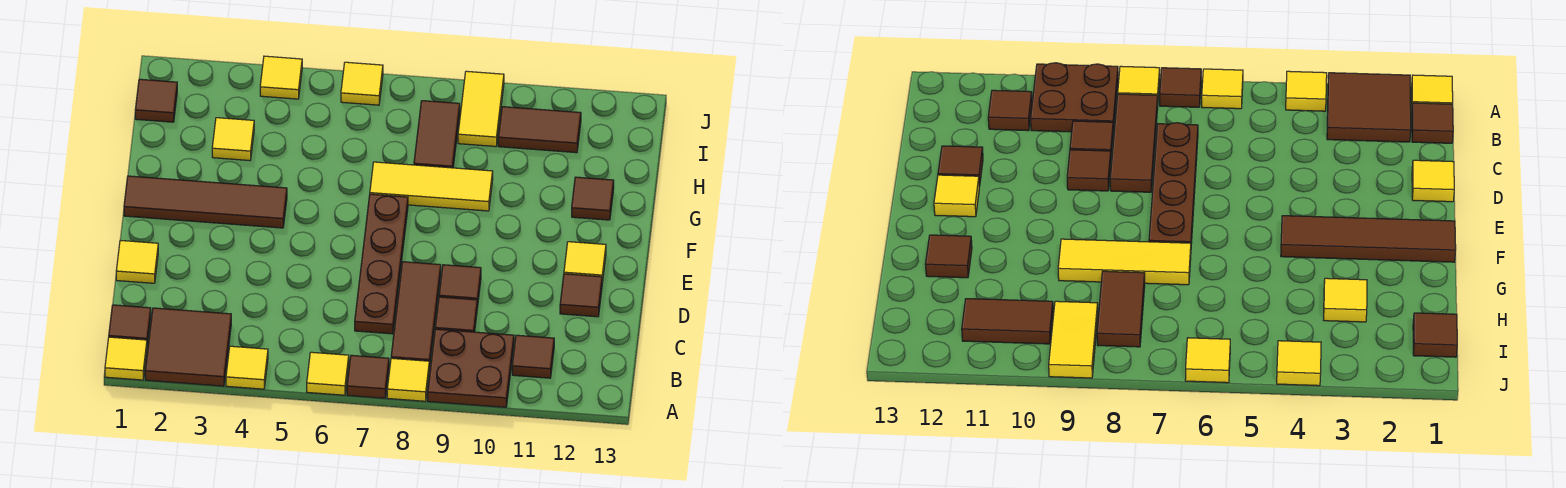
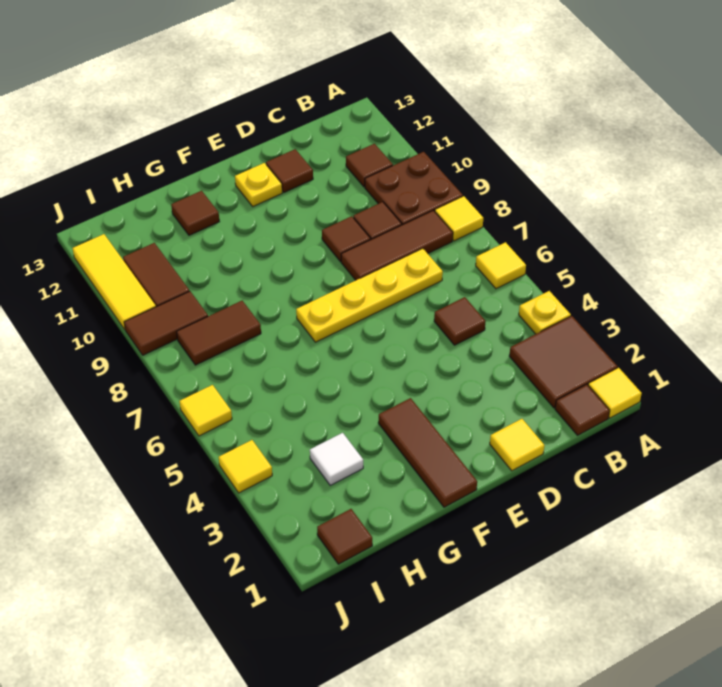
yellow 1x1 tile [226,346,268,389] -> yellow 1x1 plate [519,291,571,334]
brown 1x1 tile [347,355,389,398] -> brown 1x1 tile moved to [434,297,486,345]
brown 1x4 plate [355,194,408,334] -> yellow 1x4 plate [296,248,443,342]
yellow 1x1 tile [564,242,606,283] -> yellow 1x1 plate [235,163,282,206]
brown 1x4 tile [124,176,287,228] -> brown 1x3 tile [378,398,477,507]
yellow 1x3 tile [370,162,493,211] -> yellow 1x3 tile moved to [73,234,156,329]
yellow 1x1 tile [212,118,254,161] -> white 1x1 tile [310,433,363,485]
yellow 1x2 tile [458,71,504,147] -> brown 1x2 tile [124,291,208,355]

